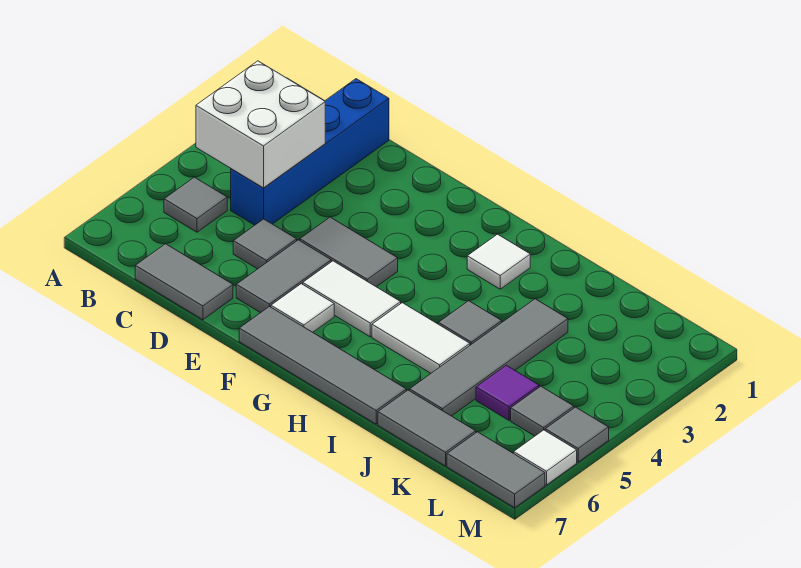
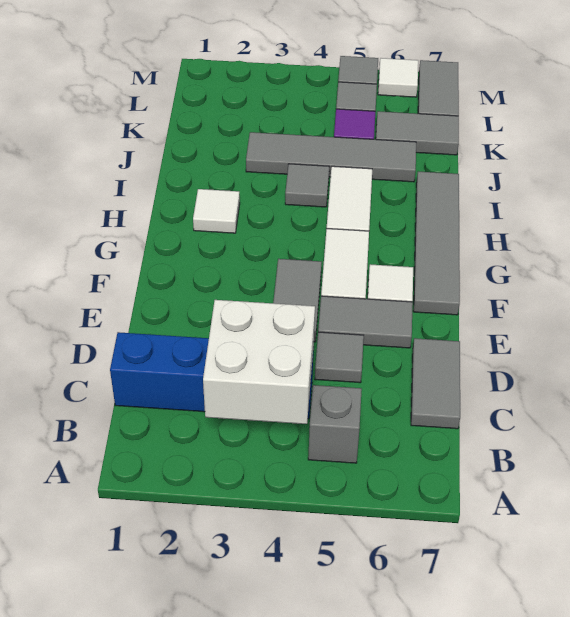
grey 1x1 tile [164,177,227,232] -> grey 1x1 brick [308,385,362,463]
grey 1x2 tile [378,390,476,466] -> grey 1x2 tile turned to [376,111,459,155]

